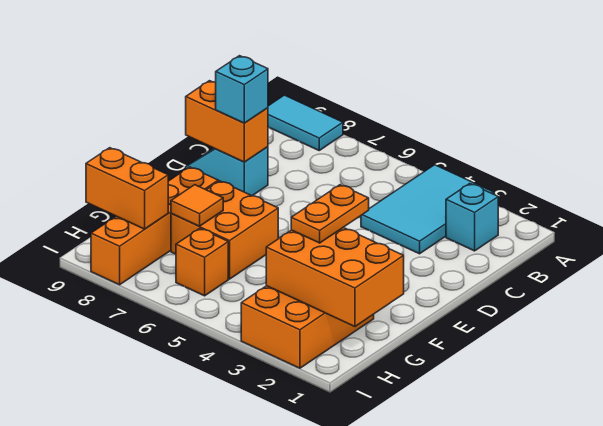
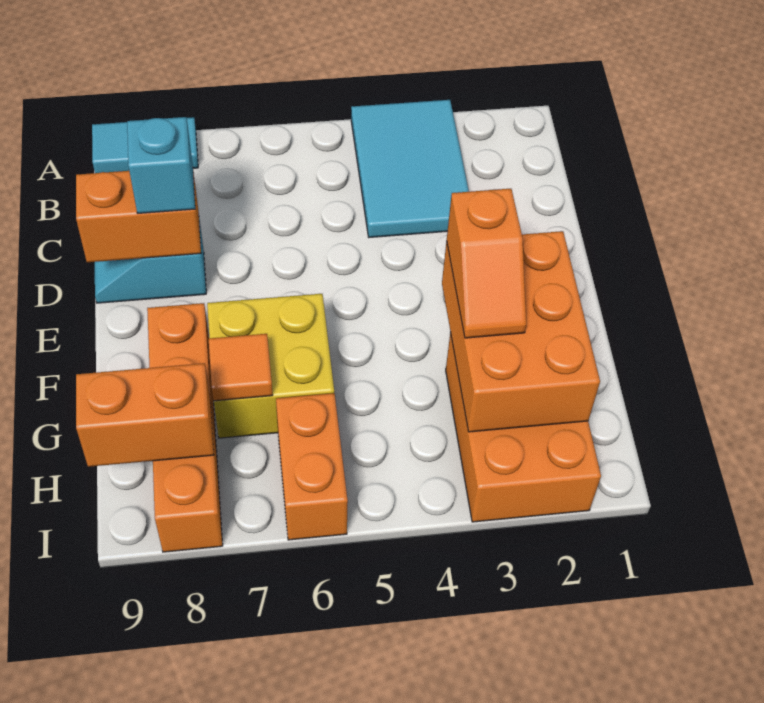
cyan 1x1 brick [446,184,499,251] -> none
orange 1x2 plate [291,185,369,243] -> orange 1x2 slope [447,189,526,338]
orange 2x2 brick [171,181,278,279] -> yellow 2x2 brick [207,294,334,438]
orange 2x3 brick [266,227,404,326] -> orange 2x3 brick turned to [442,231,600,432]
orange 1x1 brick [176,228,228,296] -> orange 1x2 brick [276,393,348,540]

